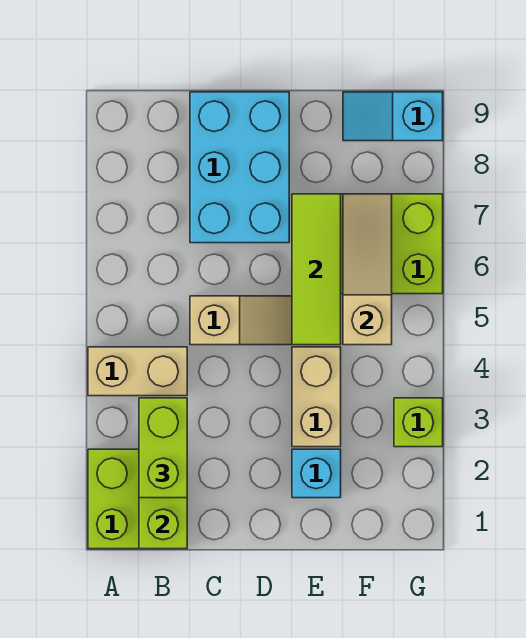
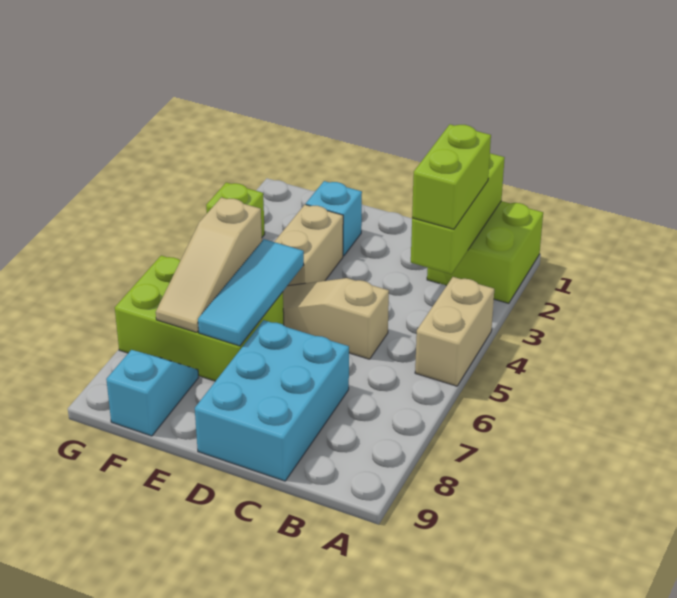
tan 1x2 brick [88,347,187,396] -> tan 1x2 brick turned to [415,277,494,386]
lime 1x3 tile [292,194,341,345] -> cyan 1x3 tile [198,239,304,346]
cyan 1x2 slope [343,92,443,141] -> cyan 1x2 slope turned to [106,350,199,436]

